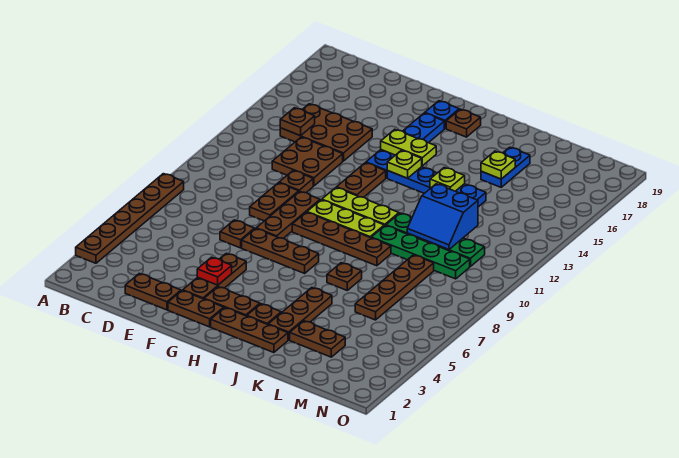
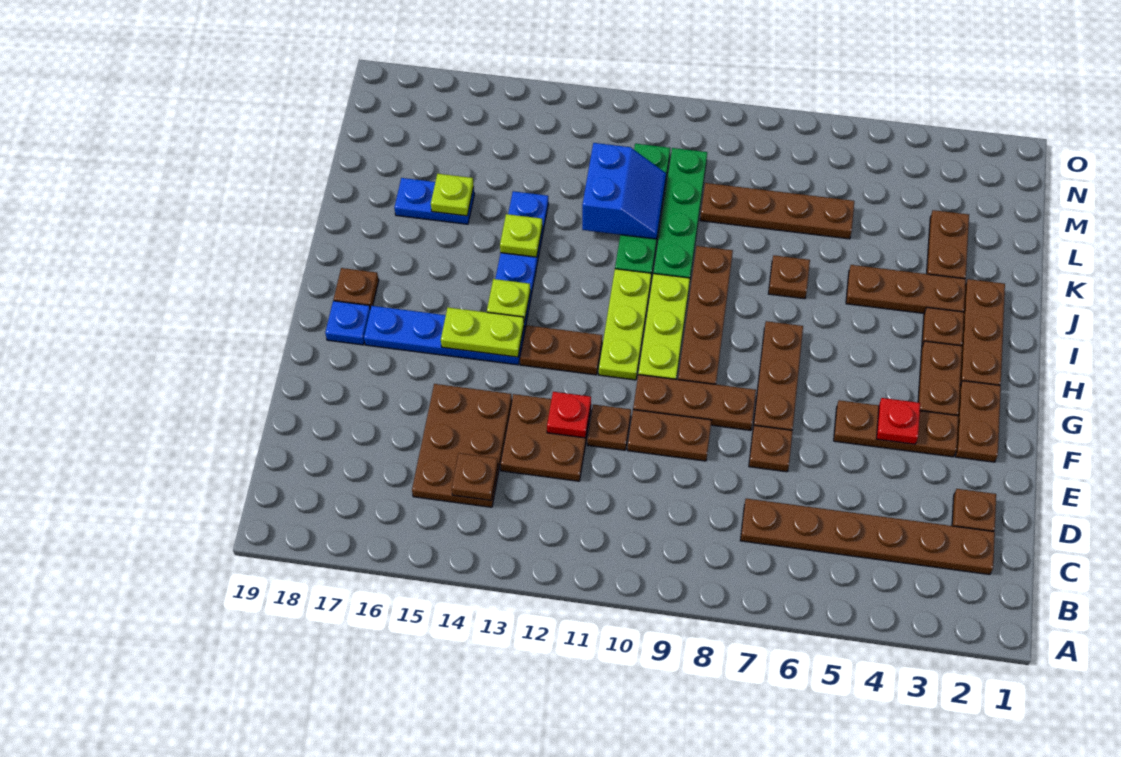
brown 1x6 plate [76,174,184,263] -> brown 1x6 plate moved to [740,499,995,575]
brown 1x2 plate [125,274,181,310] -> brown 1x1 plate [952,489,996,531]
none -> red 1x1 plate [547,392,591,438]
lime 1x2 plate [381,129,436,166] -> lime 1x2 plate turned to [441,307,524,357]

